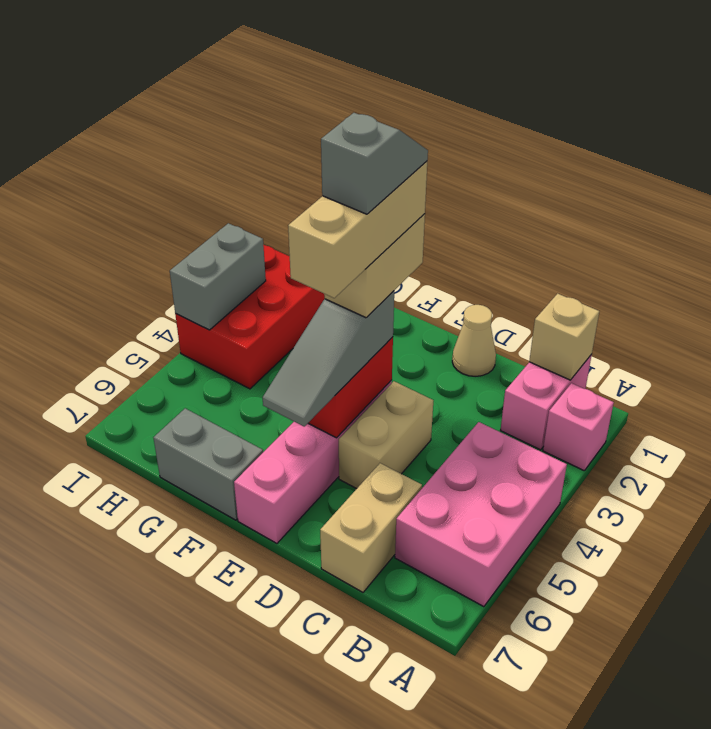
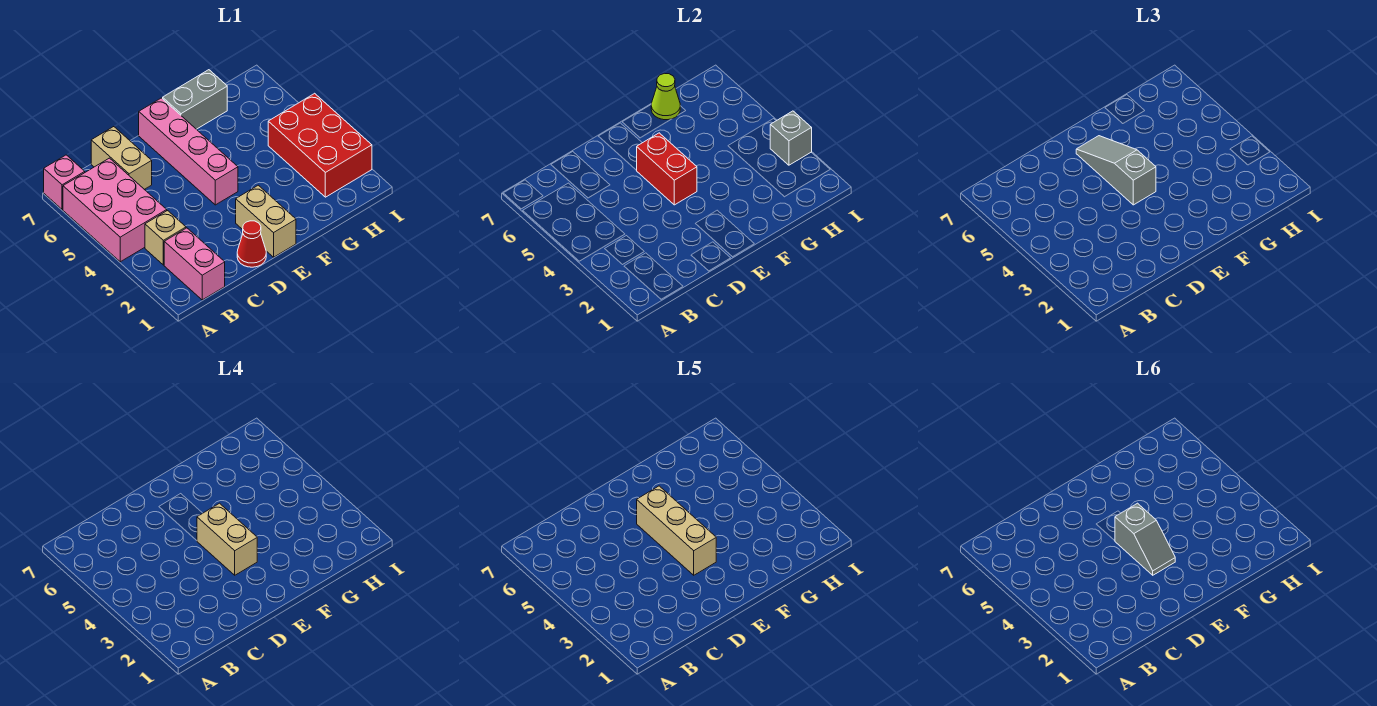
pink 1x1 brick [543,383,614,471] -> pink 1x1 brick moved to [44,155,85,209]
tan 1x1 brick [529,294,599,380] -> tan 1x1 brick moved to [145,211,186,265]
tan 1x1 cone [452,305,496,376] -> red 1x1 cone [237,221,266,267]
tan 1x2 brick [339,381,433,489] -> tan 1x2 brick moved to [236,185,296,257]
none -> lime 1x1 cone [651,73,680,120]
grey 1x2 brick [170,223,266,330] -> grey 1x1 brick [770,111,812,165]

